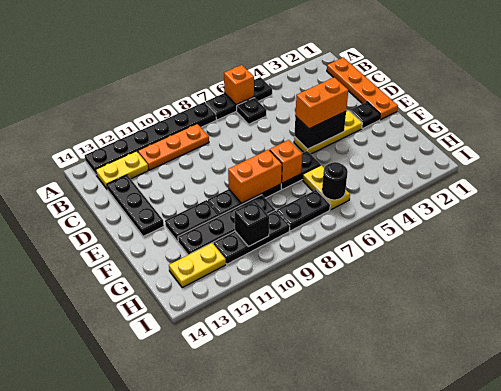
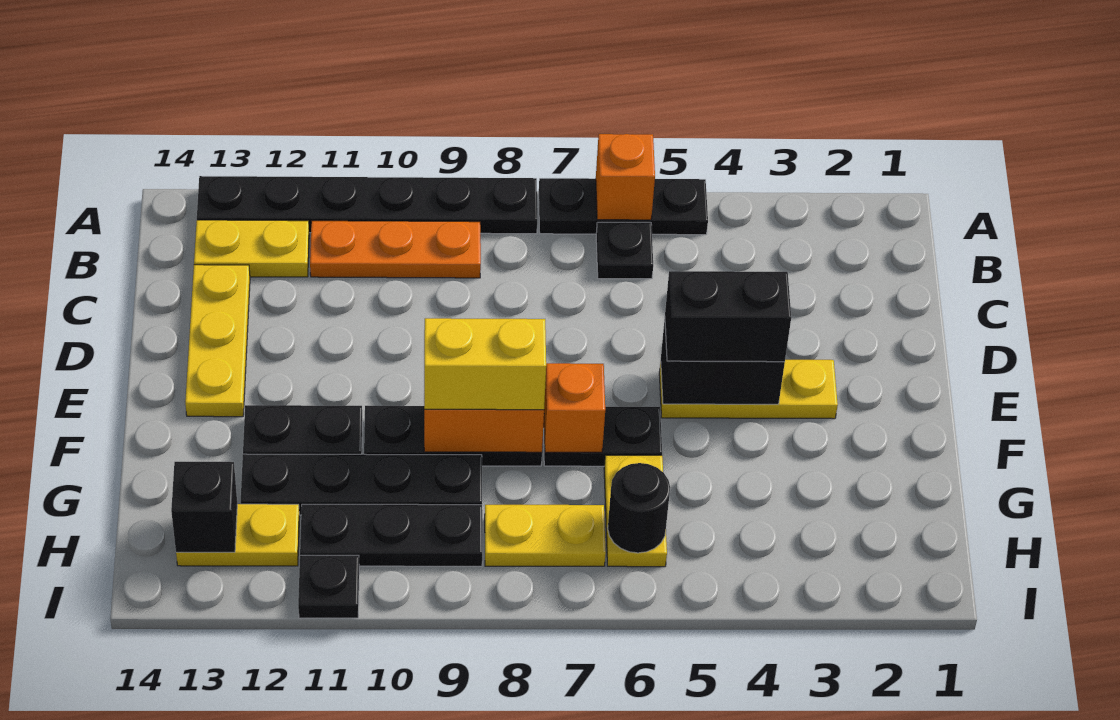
orange 1x4 plate [327,58,398,120] -> none
black 1x3 plate [107,175,164,236] -> yellow 1x3 plate [185,265,250,417]
black 1x1 plate [350,102,380,128] -> black 1x1 plate moved to [298,555,359,618]
orange 1x2 brick [295,77,348,129] -> black 1x2 brick [665,271,791,362]
none -> yellow 1x2 brick [424,318,546,410]
black 1x2 plate [277,190,330,231] -> yellow 1x2 plate [485,505,606,566]
black 1x1 brick [235,201,269,246] -> black 1x1 brick moved to [171,462,237,552]

